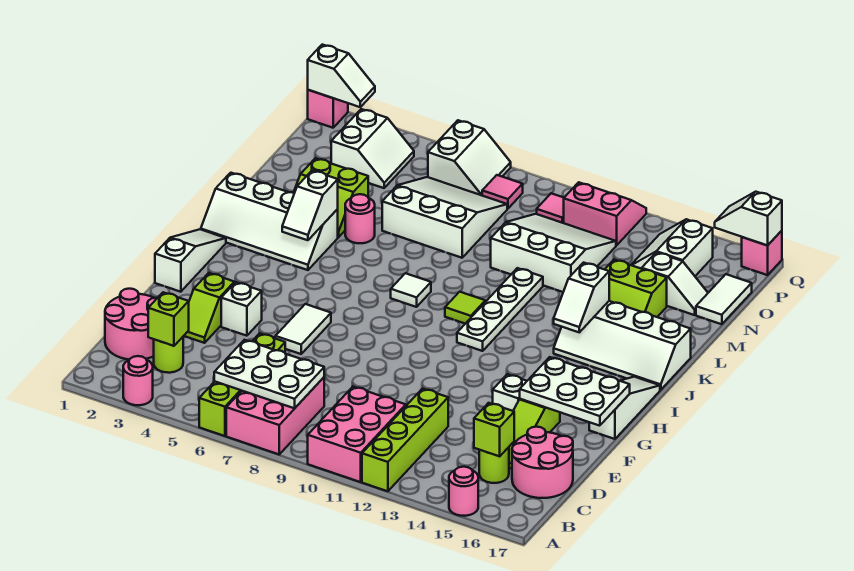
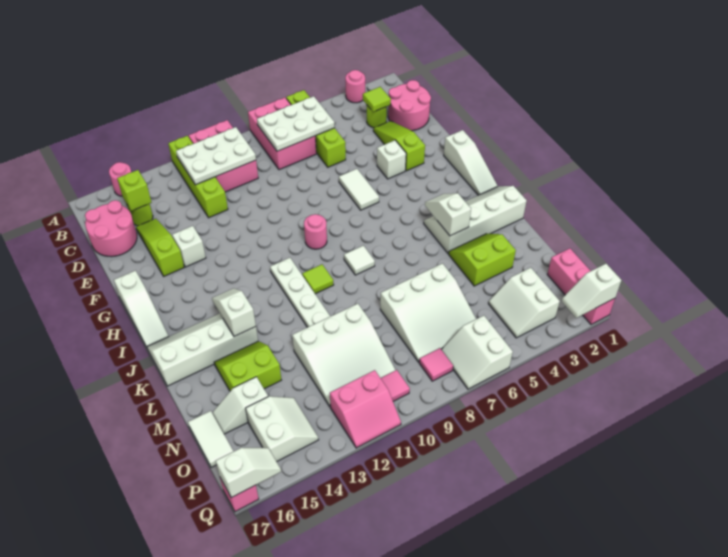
lime 1x1 brick [148,292,189,346] -> lime 1x1 tile [363,87,391,112]
lime 1x2 slope [184,273,234,343] -> lime 1x3 slope [373,121,425,171]
white 2x3 plate [520,357,630,426] -> white 2x3 plate moved to [176,127,256,185]
pink 1x1 round brick [345,194,375,243] -> pink 1x1 round brick moved to [304,214,327,249]
pink 1x1 brick [308,90,348,128] -> pink 1x3 brick [547,248,615,324]

